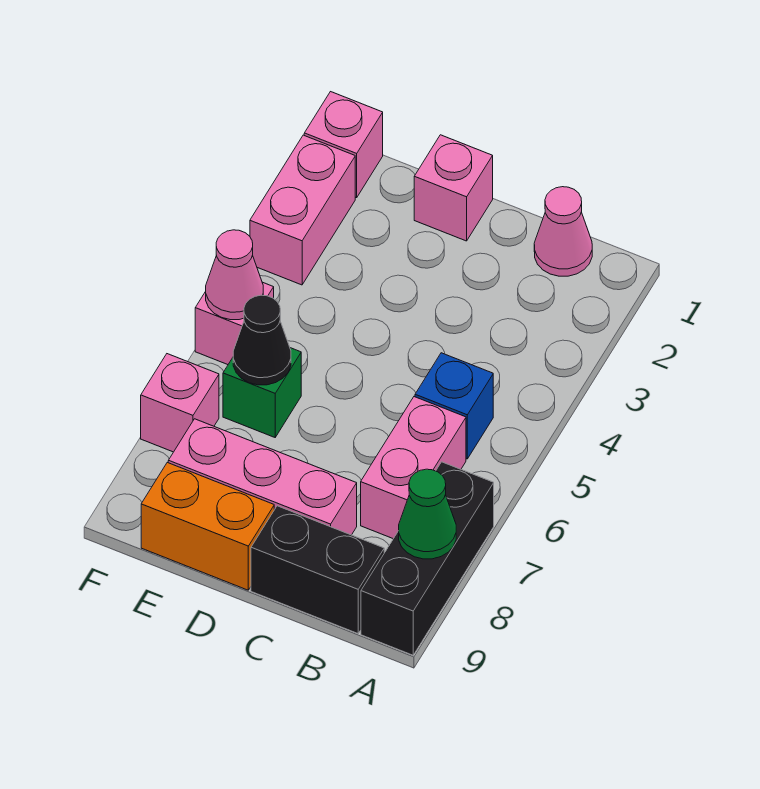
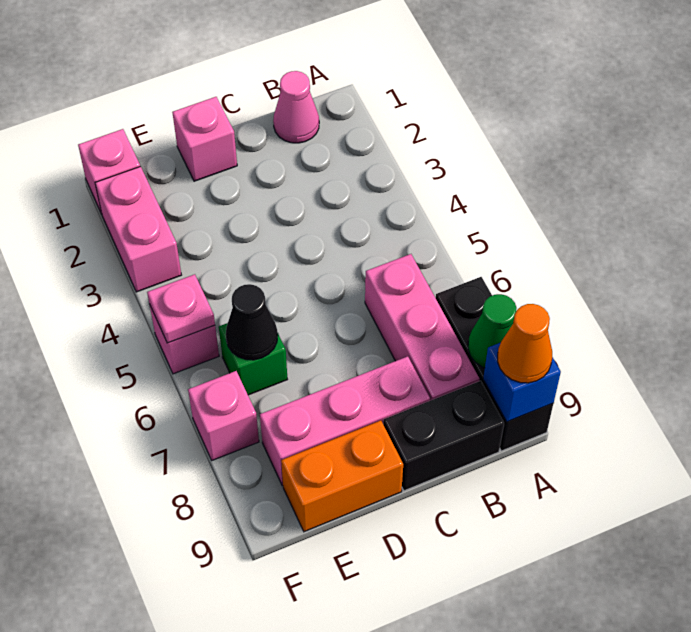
none -> orange 1x1 cone [498,304,552,383]
blue 1x1 brick [415,353,493,459] -> blue 1x1 brick moved to [483,343,561,422]
pink 1x2 brick [361,397,466,539] -> pink 1x3 brick [365,254,479,401]
pink 1x1 cone [206,230,263,320] -> pink 1x1 plate [147,274,215,343]

